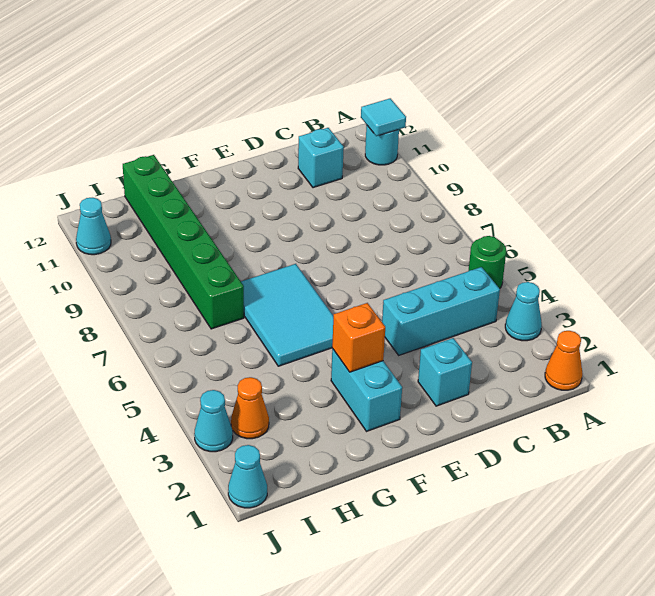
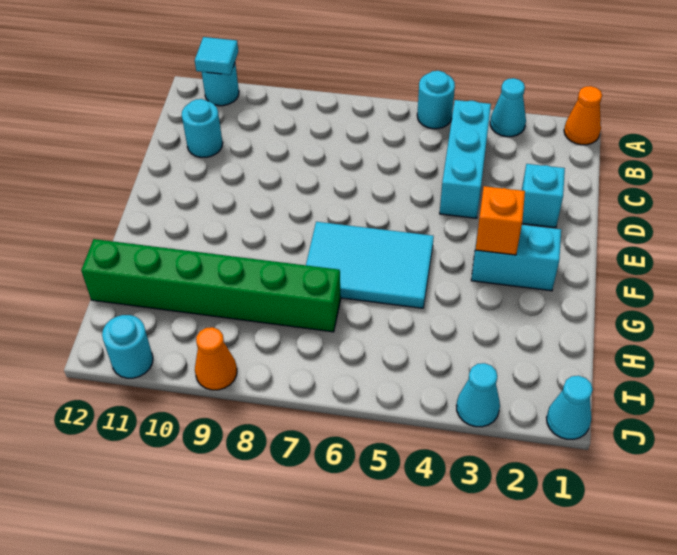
green 1x1 round brick [469,236,506,289] -> cyan 1x1 round brick [417,71,455,129]
cyan 1x1 brick [298,128,344,188] -> cyan 1x1 round brick [182,99,223,157]
orange 1x1 cone [231,377,269,439] -> orange 1x1 cone moved to [195,327,237,390]
cyan 1x1 cone [76,198,111,255] -> cyan 1x1 round brick [102,315,153,378]

